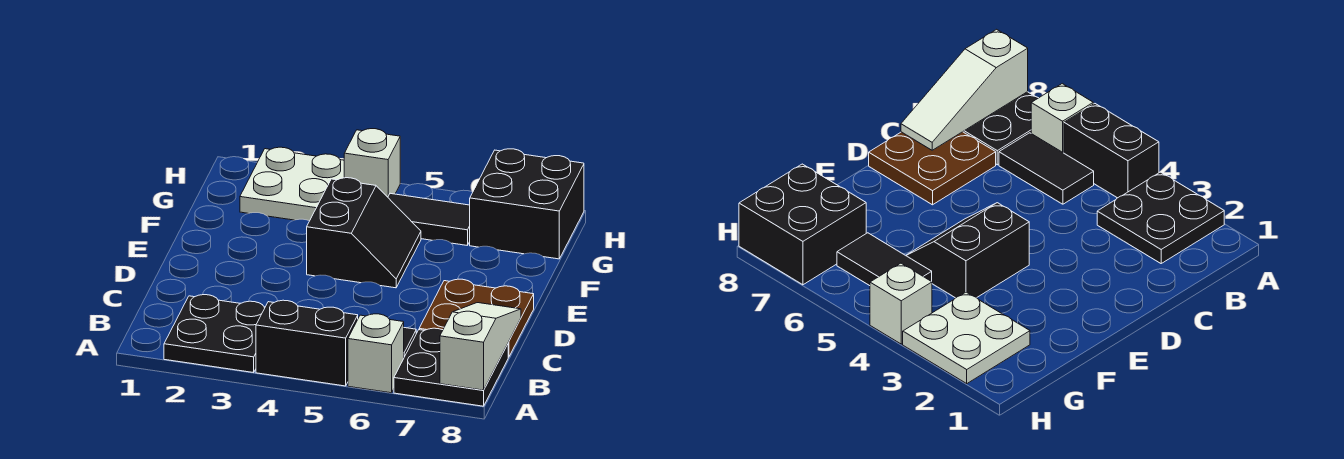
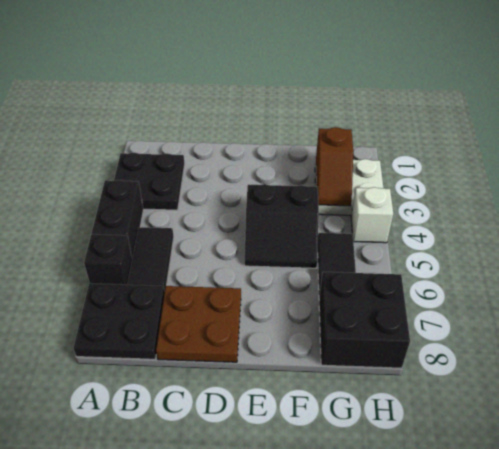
white 1x1 brick [348,314,404,393] -> black 1x1 brick [84,234,132,285]
white 1x3 slope [440,303,521,390] -> none
none -> brown 1x2 slope [316,127,353,206]

